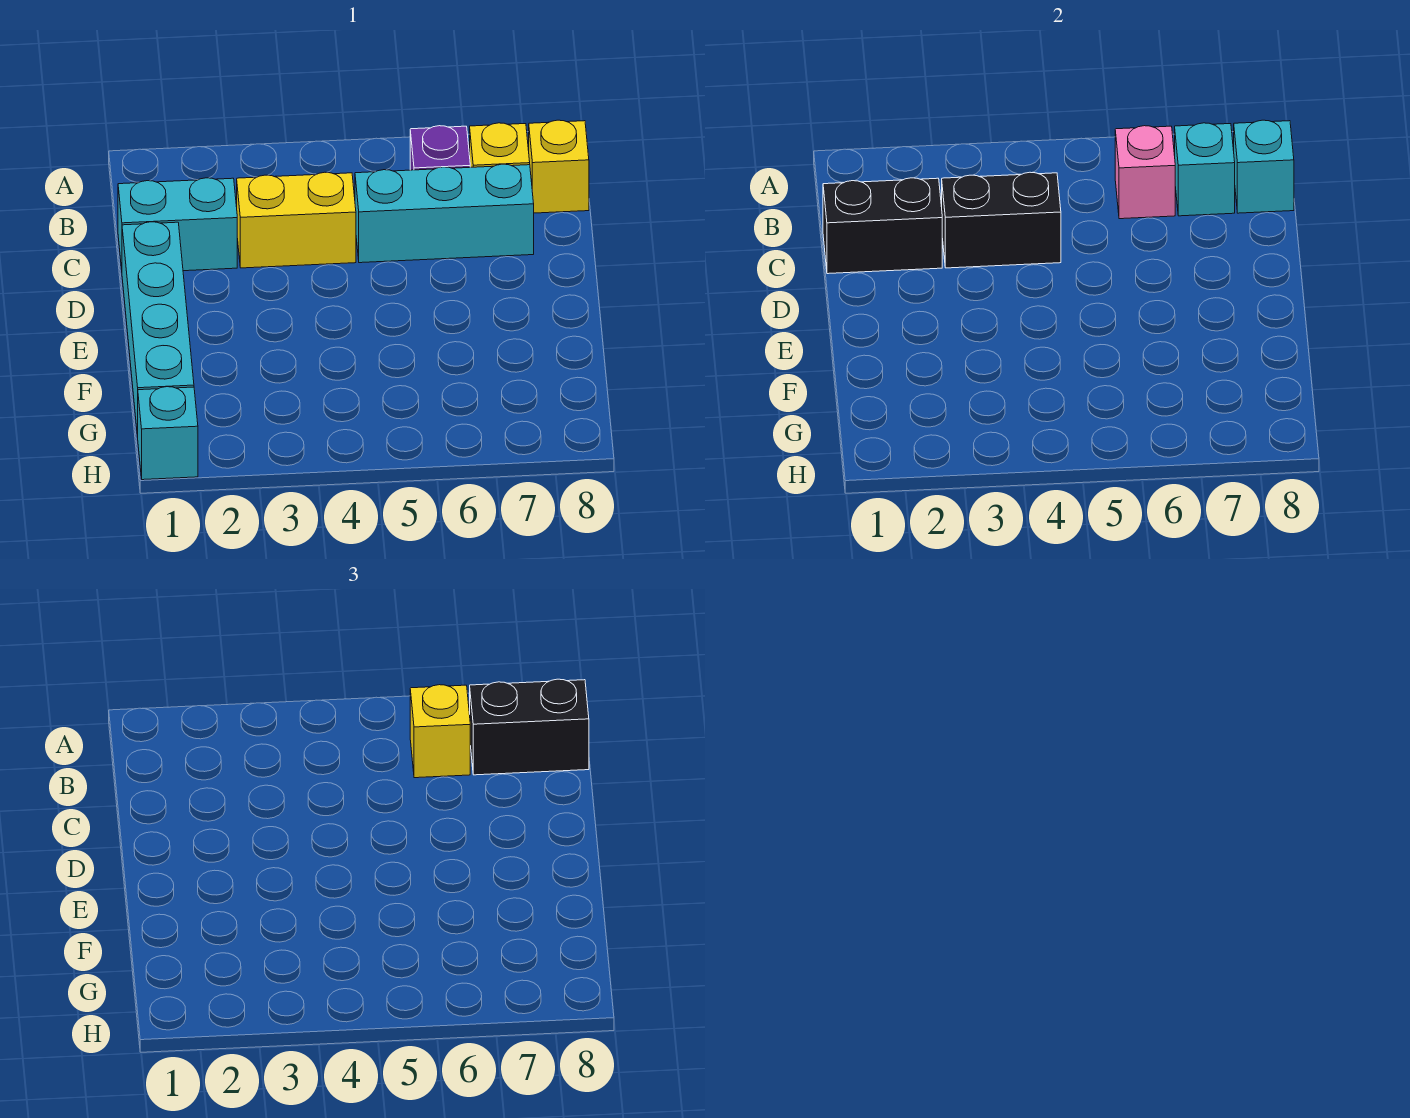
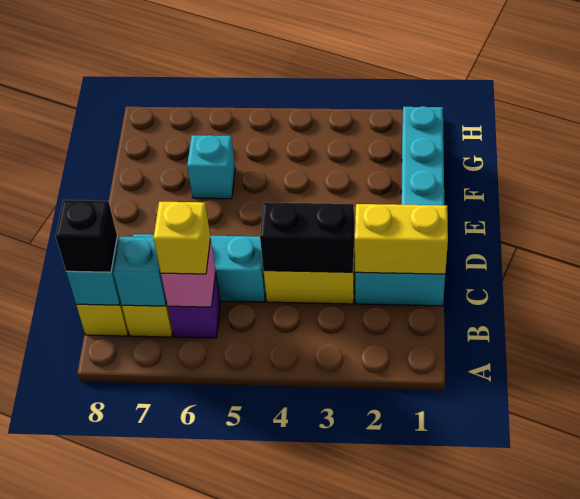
black 1x2 brick [470,679,589,775] -> black 1x1 brick [56,200,117,272]
black 1x2 brick [823,178,942,274] -> yellow 1x2 brick [355,204,448,274]
cyan 1x1 brick [138,387,198,480] -> cyan 1x1 brick moved to [187,135,235,199]

